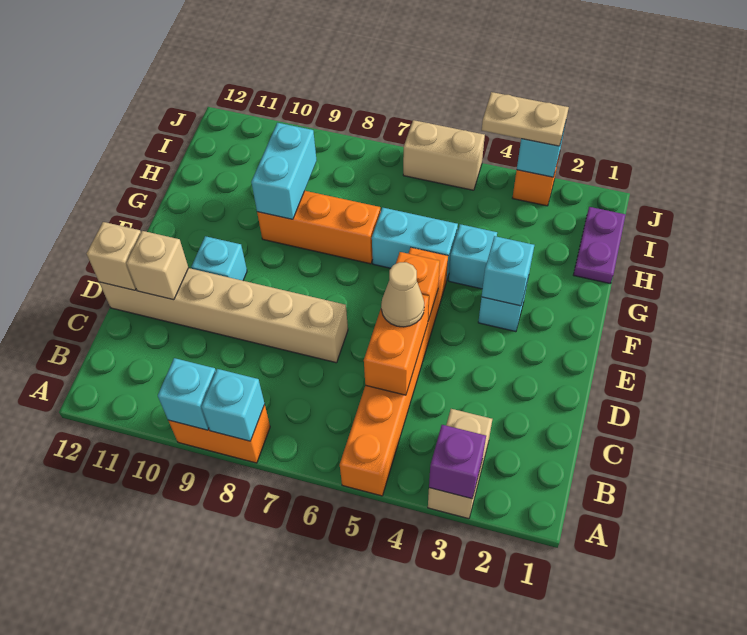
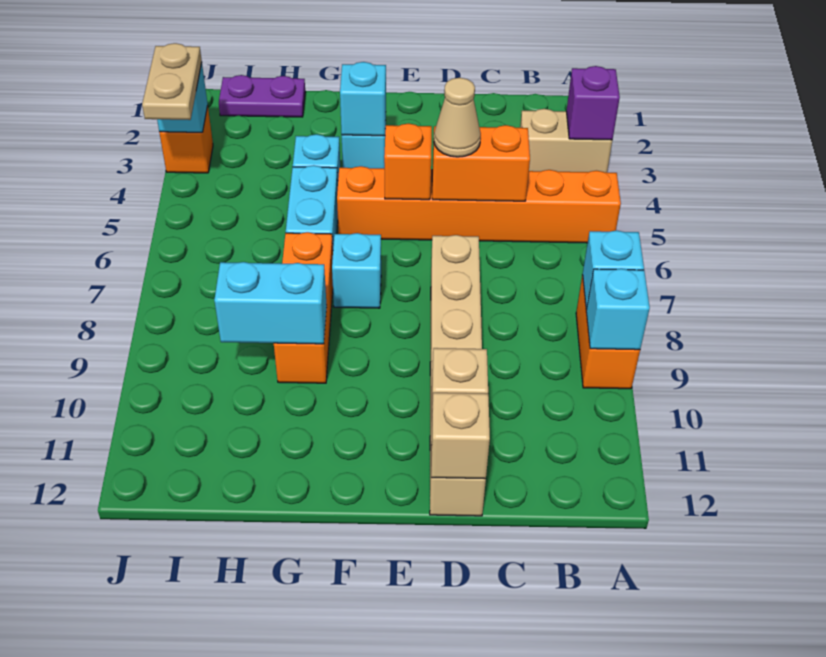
cyan 1x1 brick [191,236,247,281] -> cyan 1x1 brick moved to [332,233,381,308]
tan 1x2 brick [403,120,485,190] -> none

